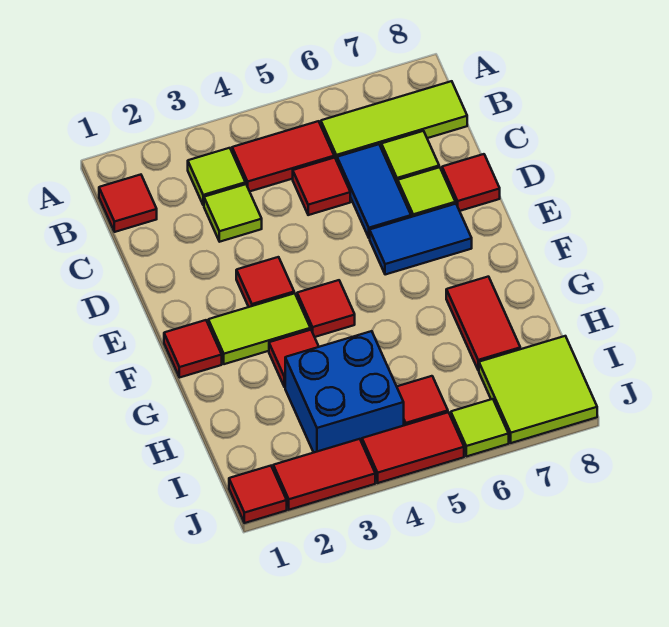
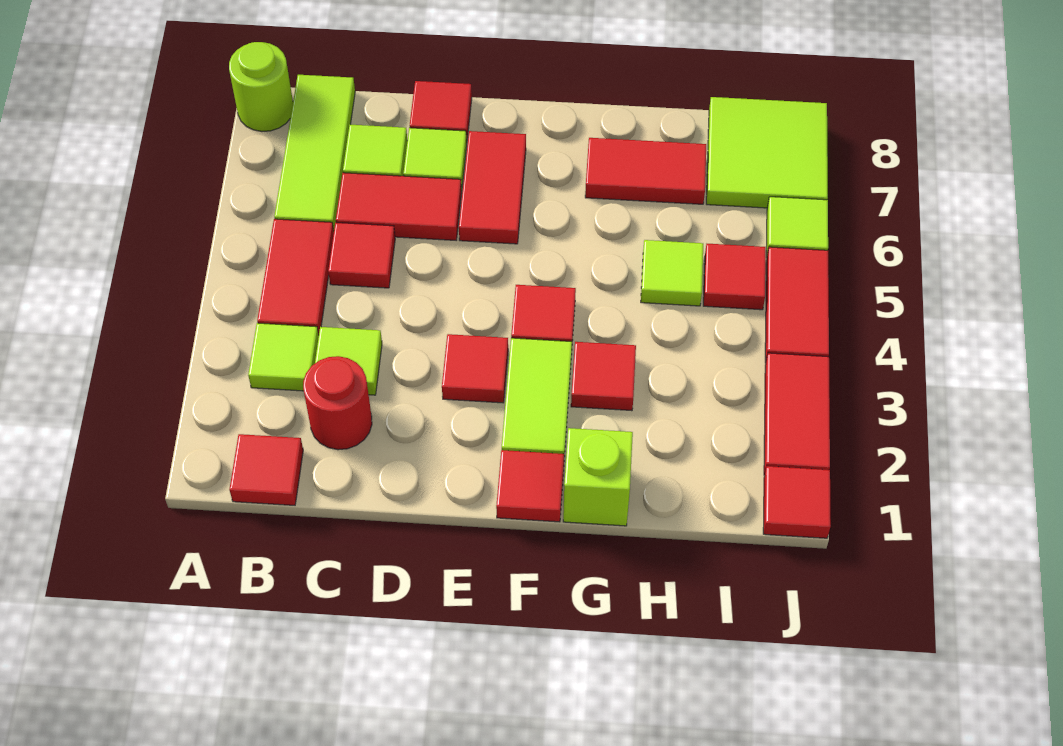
none -> lime 1x1 round brick [229,42,293,131]
none -> red 1x1 round brick [303,356,372,450]
blue 1x2 tile [337,144,411,238] -> red 1x2 tile [336,173,462,240]
blue 1x2 tile [370,204,472,275] -> red 1x2 tile [459,131,526,244]
none -> lime 1x1 brick [563,428,633,526]
blue 2x2 brick [285,331,404,453] -> none
none -> lime 1x1 tile [641,240,703,306]

